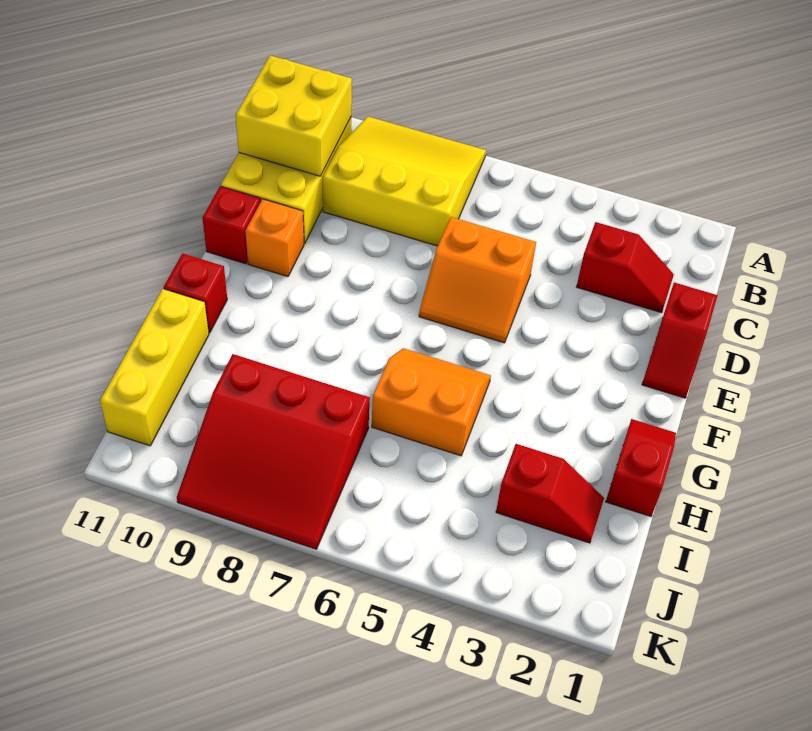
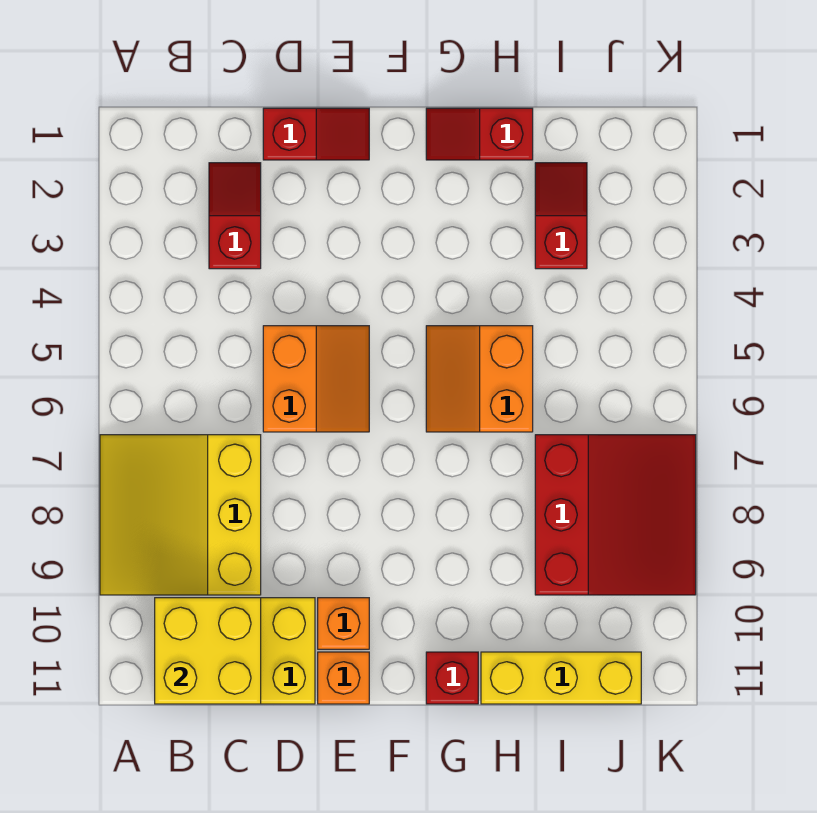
red 1x1 brick [202,186,261,264] -> orange 1x1 brick [318,652,369,704]

